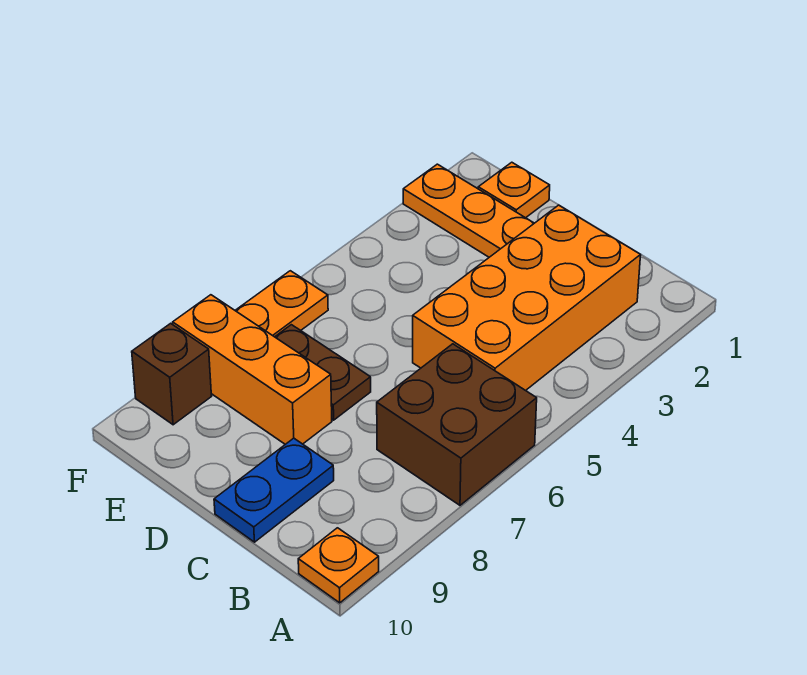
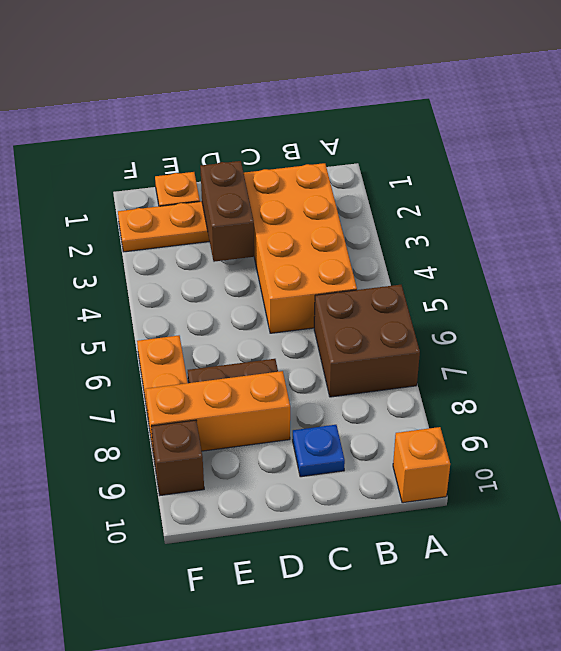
orange 1x1 plate [298,528,379,603] -> orange 1x1 brick [393,427,450,503]
blue 1x2 plate [214,438,334,542] -> blue 1x1 plate [293,425,345,477]
none -> brown 1x2 brick [200,161,254,262]

